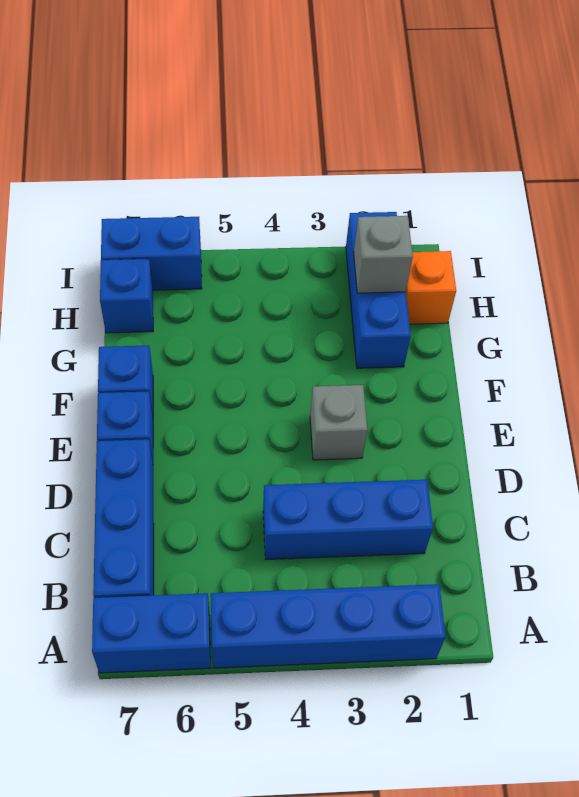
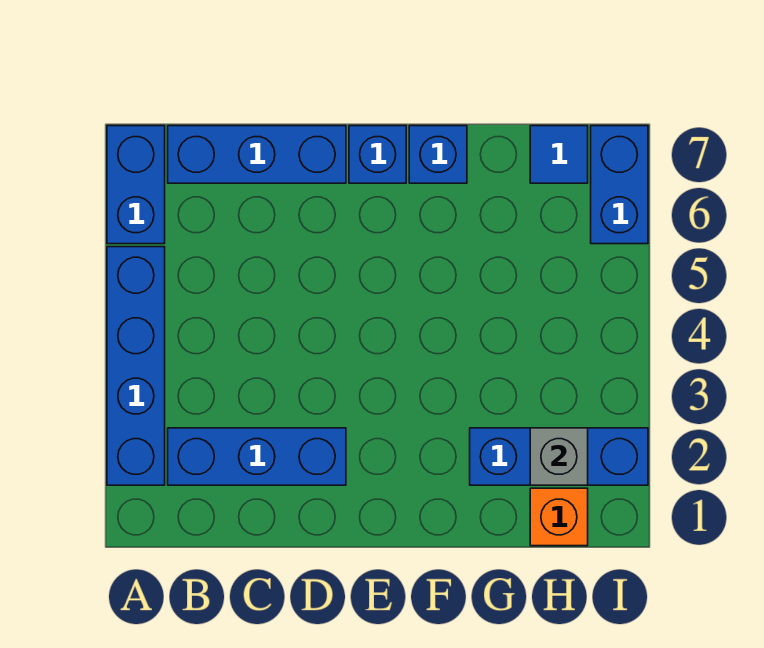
blue 1x3 brick [263,480,433,560] -> blue 1x3 brick turned to [168,428,346,485]
grey 1x1 brick [310,385,367,460] -> none
blue 1x1 brick [100,259,153,333] -> blue 1x1 tile [530,126,588,183]

